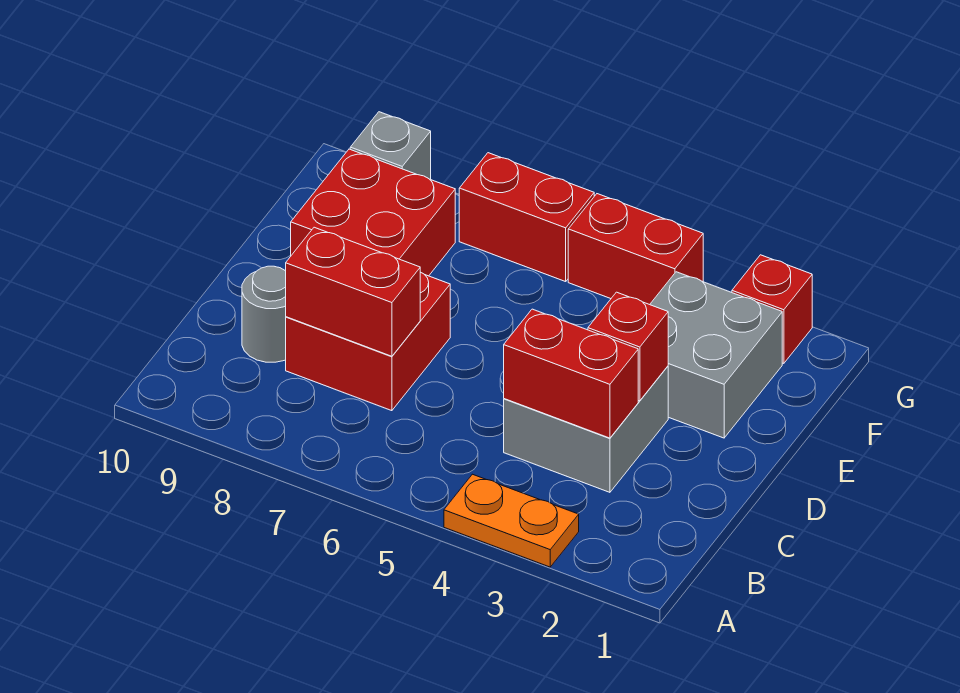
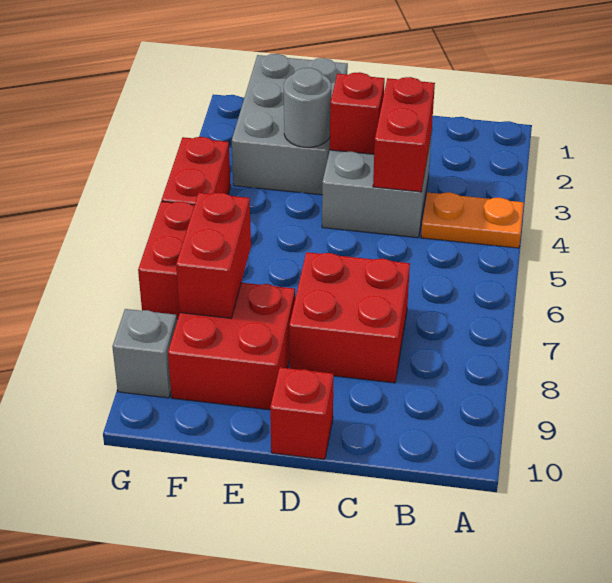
orange 1x2 plate [444,474,579,567] -> orange 1x2 plate turned to [421,192,524,248]
red 1x2 brick [286,227,420,356] -> red 1x2 brick moved to [176,193,251,318]
grey 1x1 round brick [242,266,286,362] -> grey 1x1 round brick moved to [284,68,331,147]
grey 2x2 brick [650,272,782,438] -> grey 2x3 brick [232,54,348,195]
red 1x1 brick [732,255,812,363] -> red 1x1 brick moved to [270,367,334,459]

